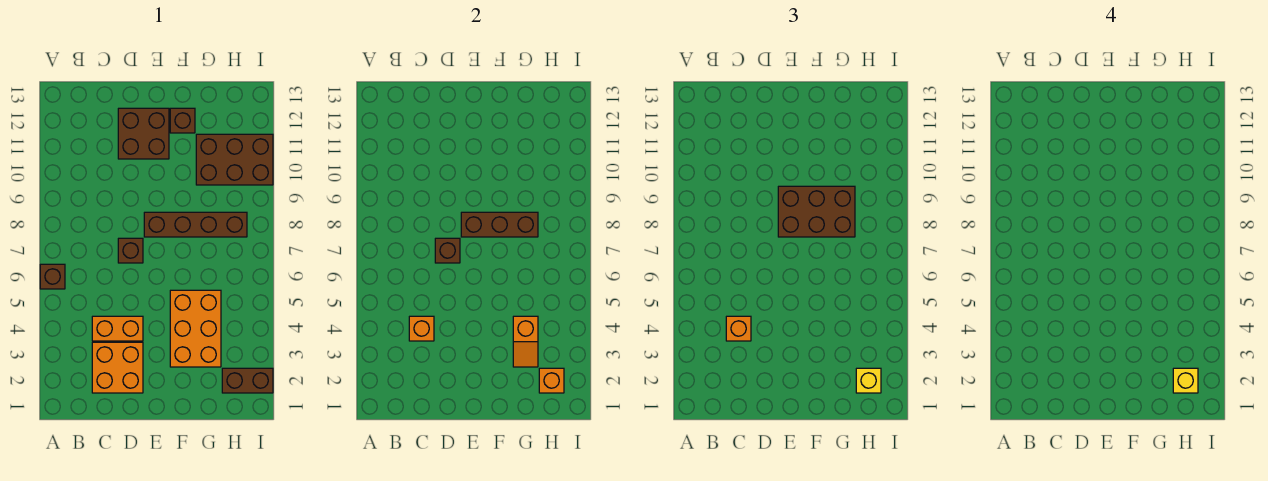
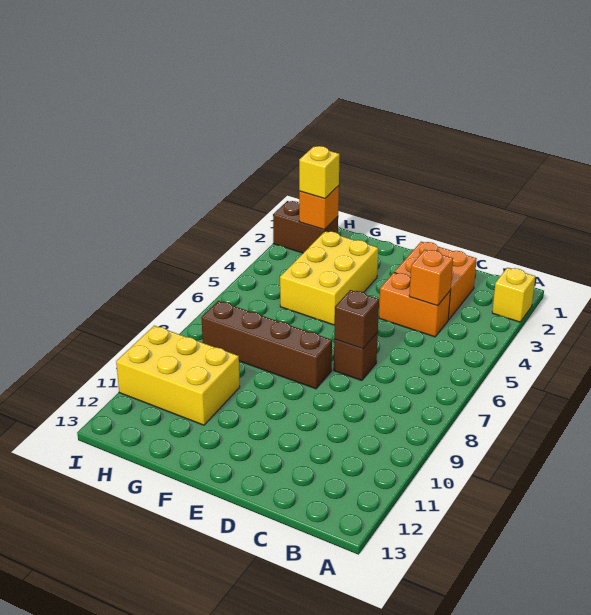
brown 1x1 brick [40,264,65,289] -> none
orange 1x1 brick [726,316,751,341] -> none
brown 2x2 brick [118,108,169,159] -> none
brown 1x3 brick [461,212,538,237] -> none
brown 2x3 brick [778,186,855,237] -> none
orange 2x3 brick [170,290,221,367] -> yellow 2x3 brick [280,231,378,325]
brown 1x1 brick [170,108,195,133] -> none
orange 1x2 slope [513,316,538,367] -> none
brown 2x3 brick [196,134,273,185] -> yellow 2x3 brick [116,326,240,425]
yellow 1x1 brick [1173,368,1198,393] -> yellow 1x1 brick moved to [492,268,535,322]

